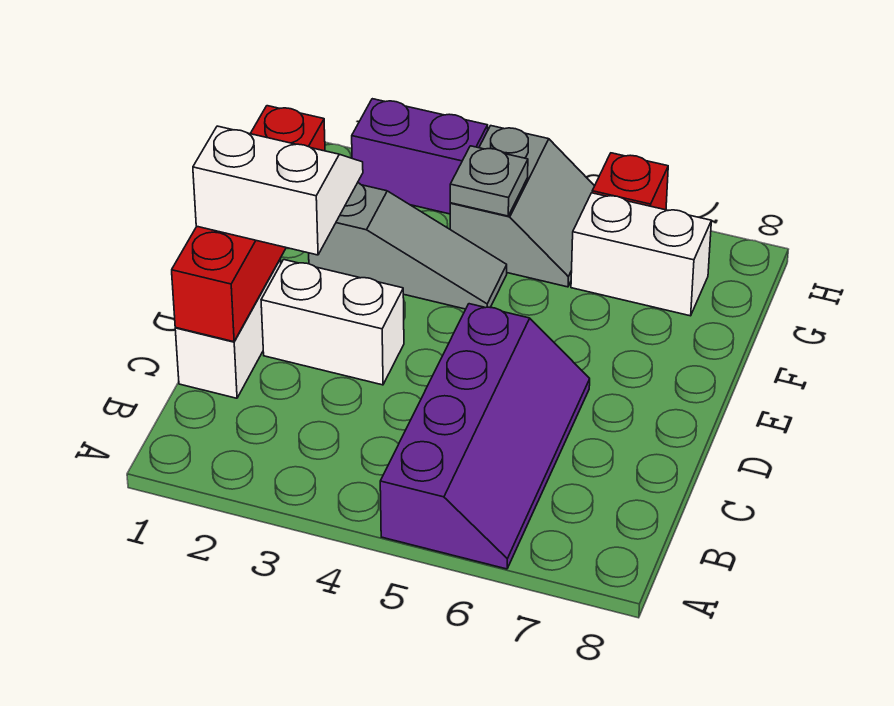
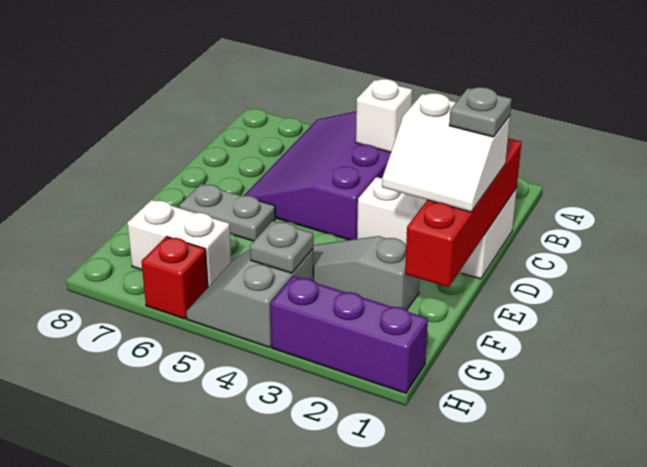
purple 2x4 slope [380,304,590,569] -> purple 3x4 slope [244,111,391,240]
none -> white 1x1 brick [356,79,412,152]
none -> grey 1x1 plate [449,87,512,137]
none -> grey 1x2 plate [179,184,275,241]
purple 1x2 brick [352,99,488,214] -> purple 1x3 brick [270,276,428,393]

